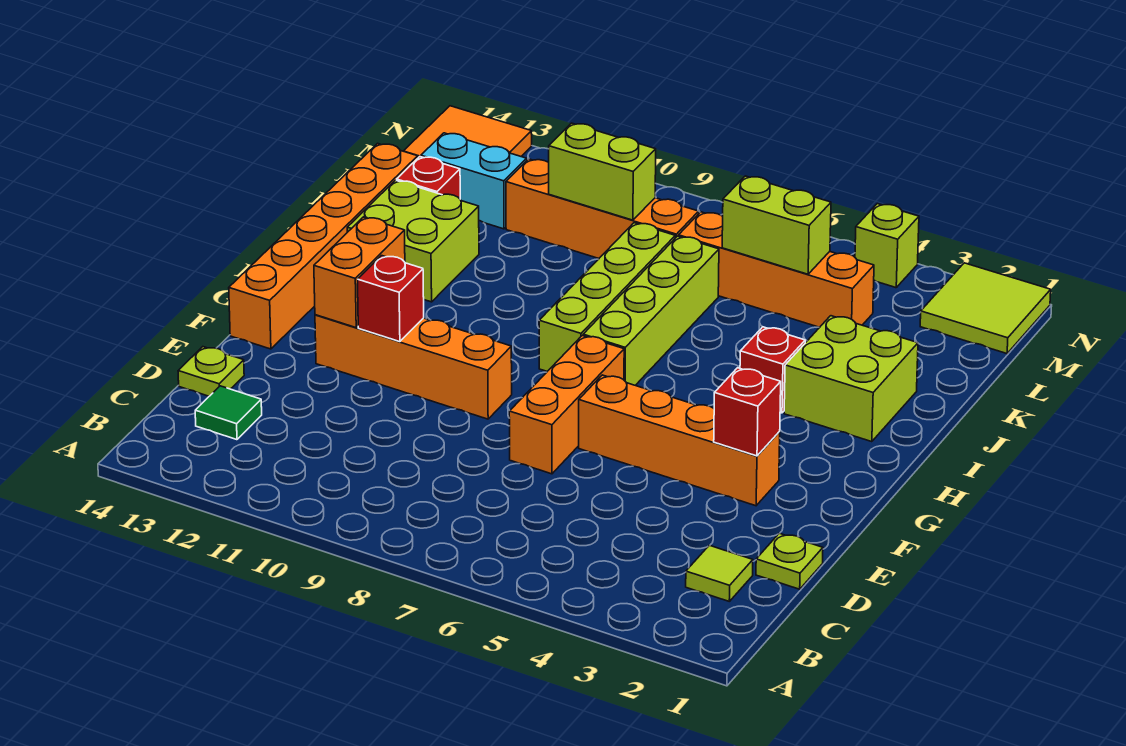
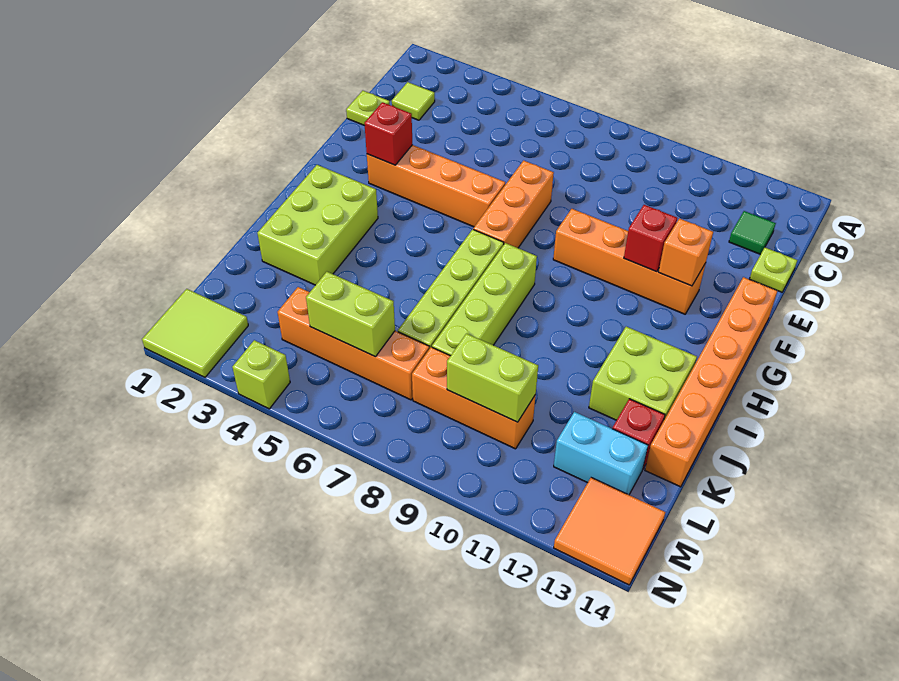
orange 1x2 brick [314,217,405,328] -> orange 1x1 brick [659,218,713,286]
lime 2x2 brick [784,316,918,442] -> lime 2x3 brick [257,165,378,285]
red 1x1 brick [740,327,805,413] -> none
orange 1x4 brick [506,159,699,258] -> orange 1x3 brick [412,347,536,449]

